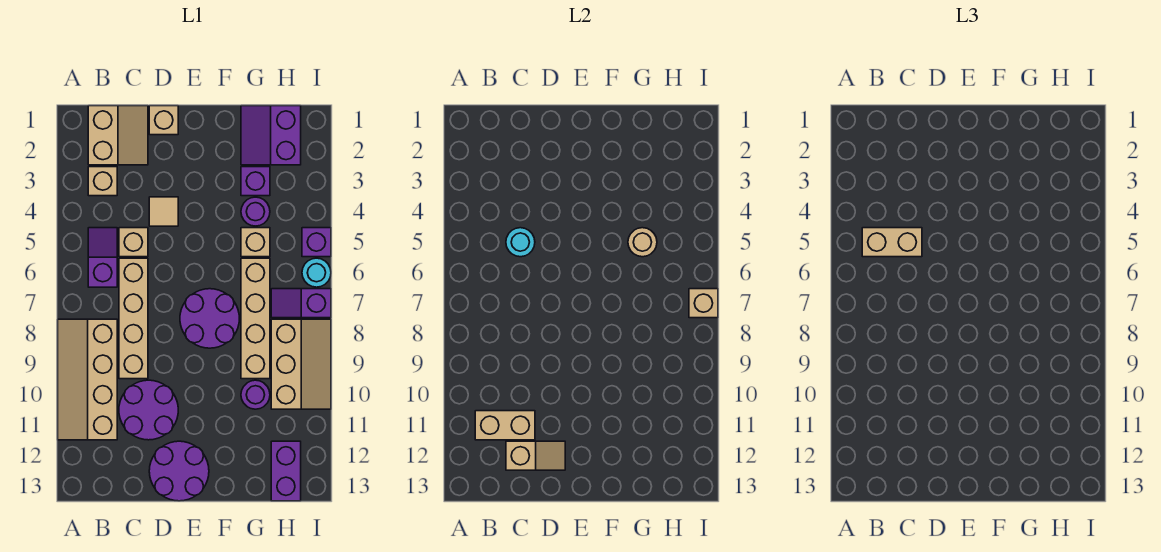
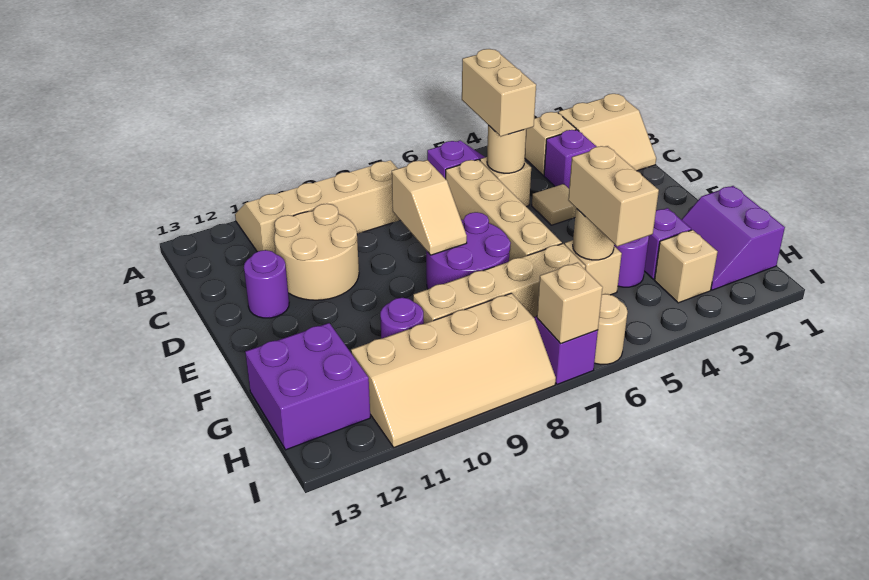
tan 1x2 brick [475,411,535,440] -> tan 1x2 brick moved to [568,146,659,246]
cyan 1x1 round brick [506,228,535,257] -> tan 1x1 round brick [487,125,526,173]
tan 1x4 brick [119,258,148,379] -> tan 1x4 brick turned to [446,160,562,261]
purple 2x2 round brick [119,380,178,440] -> tan 2x2 round brick [274,204,359,300]
tan 1x2 slope [506,441,565,470] -> tan 1x2 slope moved to [392,160,467,255]
tan 1x1 brick [149,106,178,135] -> tan 1x1 brick moved to [654,230,717,303]
purple 2x2 round brick [149,441,209,501] -> purple 1x1 round brick [244,250,289,318]
purple 2x2 slope [241,106,301,165] -> purple 2x2 slope turned to [682,186,785,290]
tan 2x3 slope [271,319,331,409] -> tan 2x4 slope [351,293,556,447]
purple 1x2 brick [271,441,301,501] -> purple 2x2 brick [245,323,370,450]
purple 1x1 brick [302,228,331,257] -> purple 1x1 brick moved to [544,130,597,188]
cyan 1x1 round brick [302,258,331,287] -> tan 1x1 round brick [594,294,627,365]

